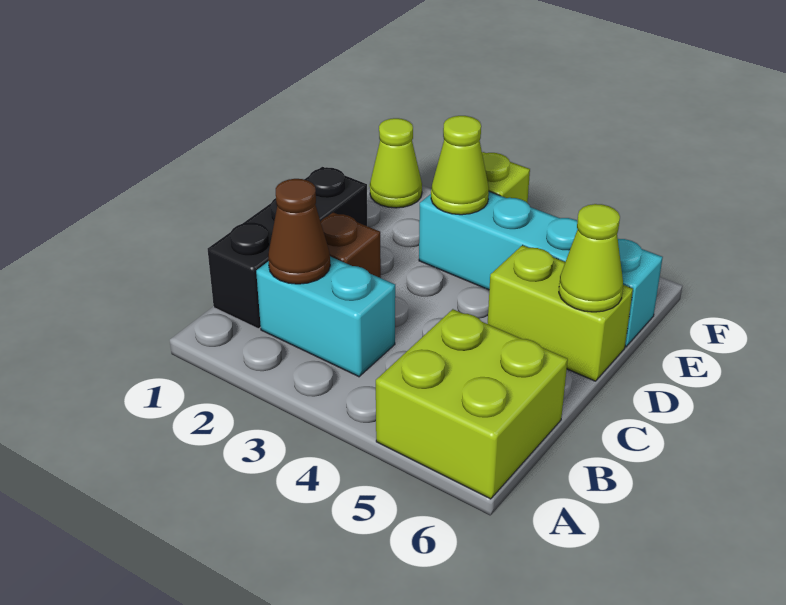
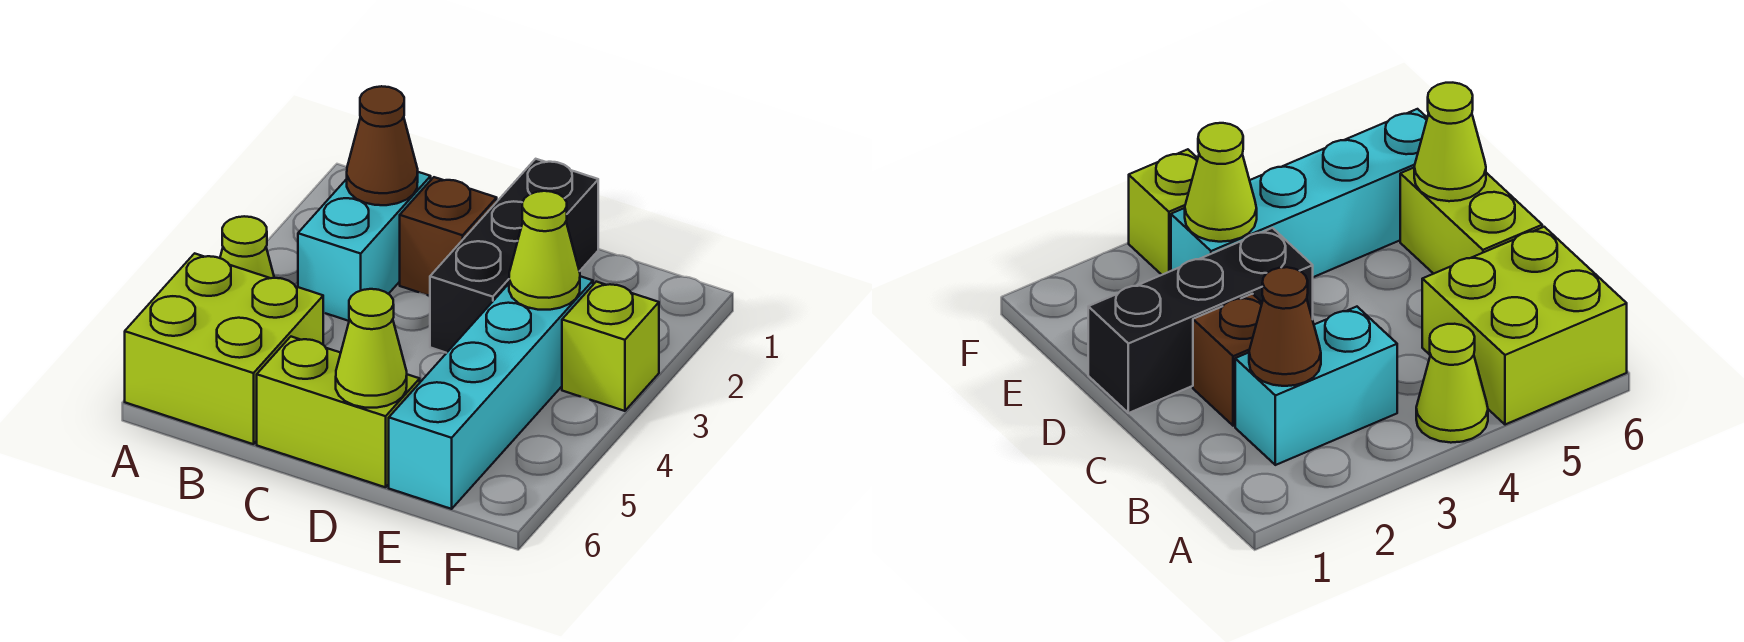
black 1x3 brick [208,167,367,329] -> black 1x3 brick turned to [430,159,598,353]
lime 1x2 brick [488,245,633,381] -> lime 1x2 brick turned to [257,337,420,487]
lime 1x1 cone [370,118,422,208] -> lime 1x1 cone moved to [220,216,274,278]

